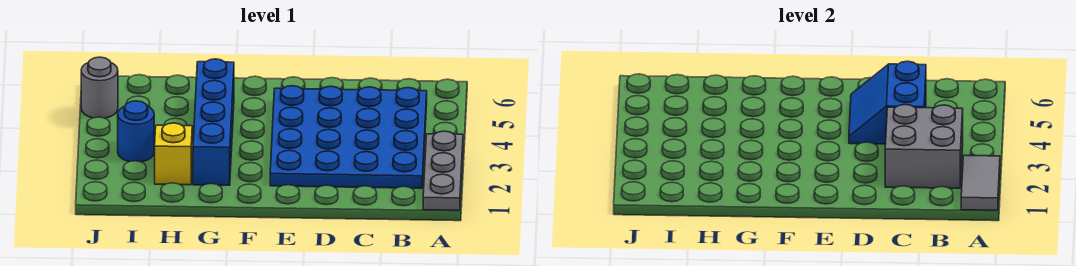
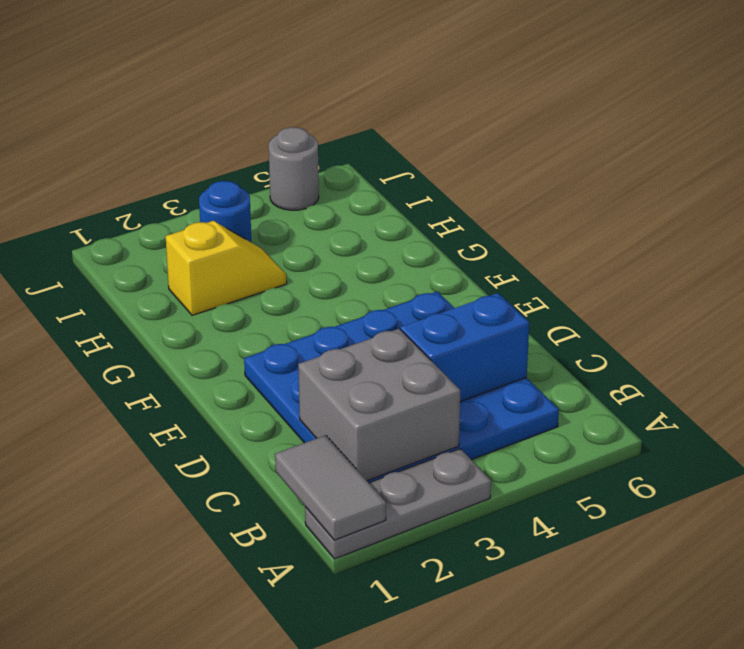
grey 1x2 tile [961,155,1000,210] -> grey 1x2 tile turned to [275,435,386,540]
blue 1x4 brick [193,59,234,185] -> none

